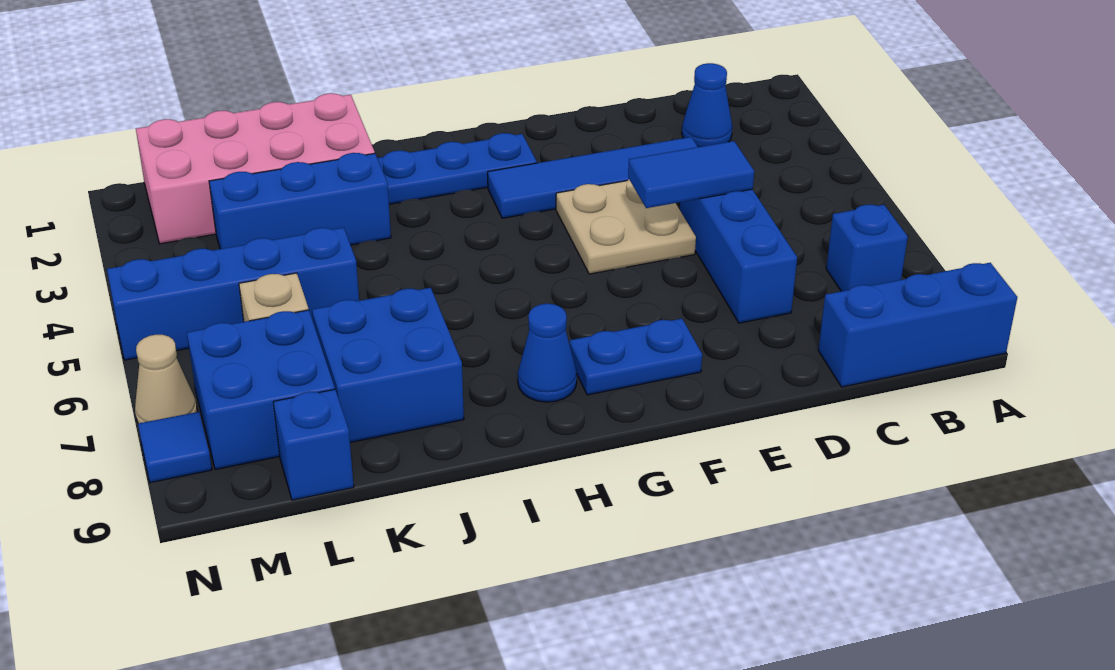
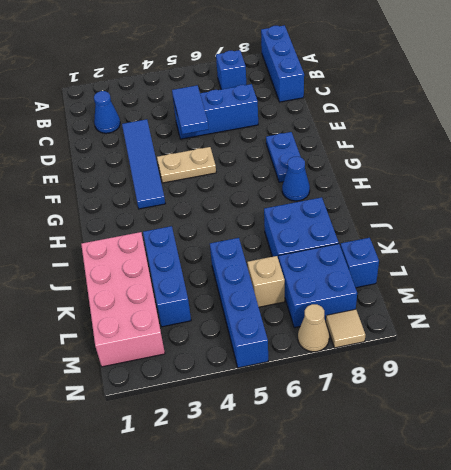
tan 2x2 plate [556,180,696,274] -> tan 1x2 plate [157,147,216,183]
blue 1x3 plate [377,133,537,204] -> none
blue 1x1 tile [138,412,212,483] -> tan 1x1 tile [326,309,365,348]

